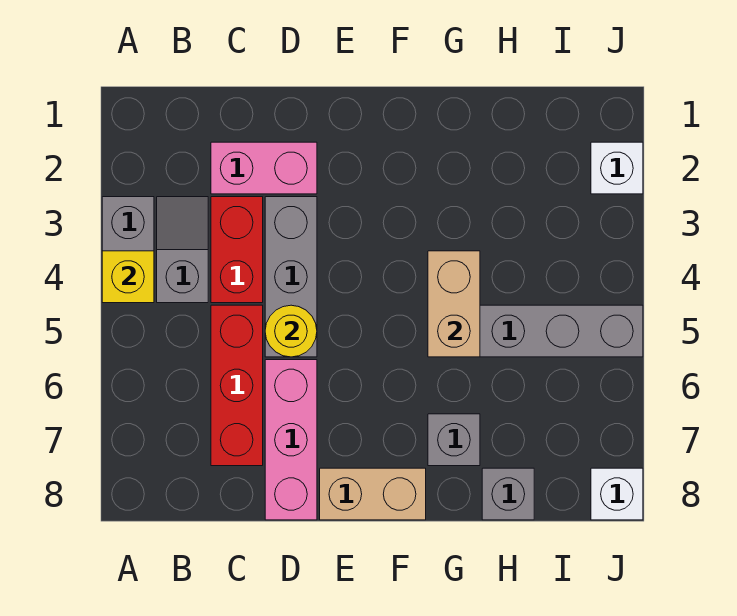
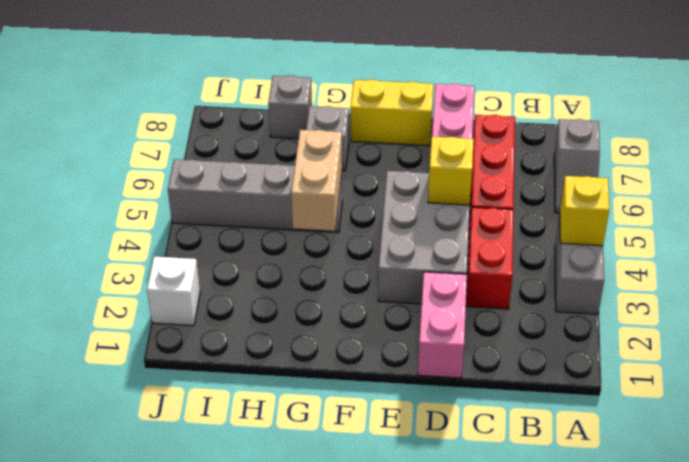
grey 1x2 slope [157,197,208,303] -> grey 1x2 slope moved to [554,119,600,213]
pink 1x2 brick [211,142,317,194] -> pink 1x2 brick turned to [418,272,467,378]
grey 1x3 brick [265,197,317,357] -> grey 2x3 brick [378,171,470,304]
yellow 1x1 round brick [265,305,317,357] -> yellow 1x1 brick [428,137,474,205]
tan 1x2 brick [320,468,426,520] -> yellow 1x2 brick [351,79,433,146]
white 1x1 brick [591,468,643,520] -> none

